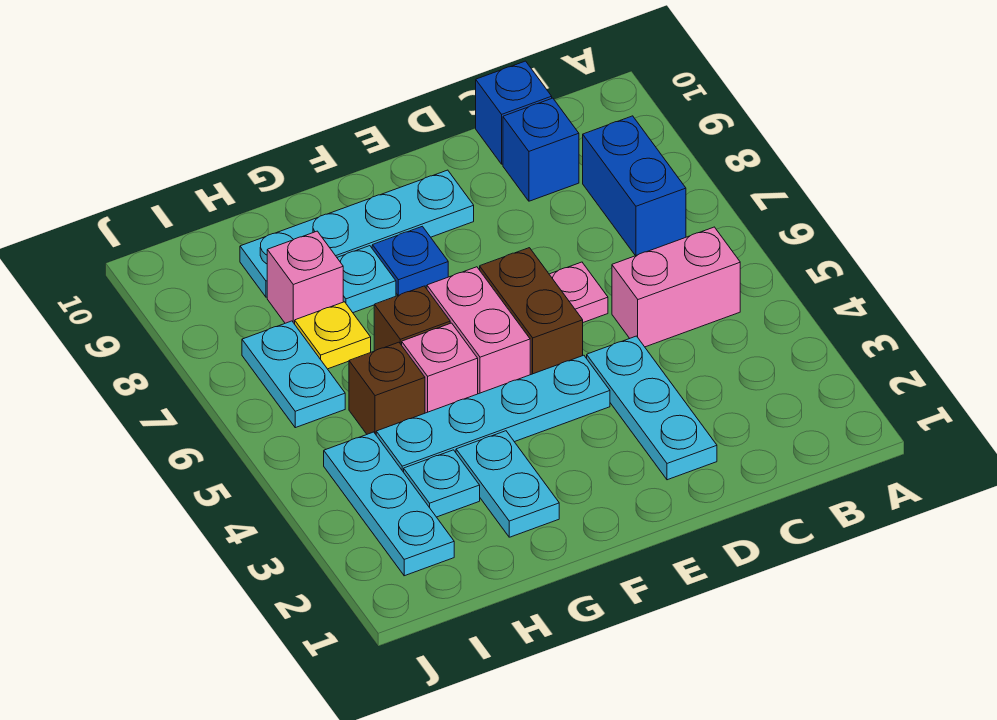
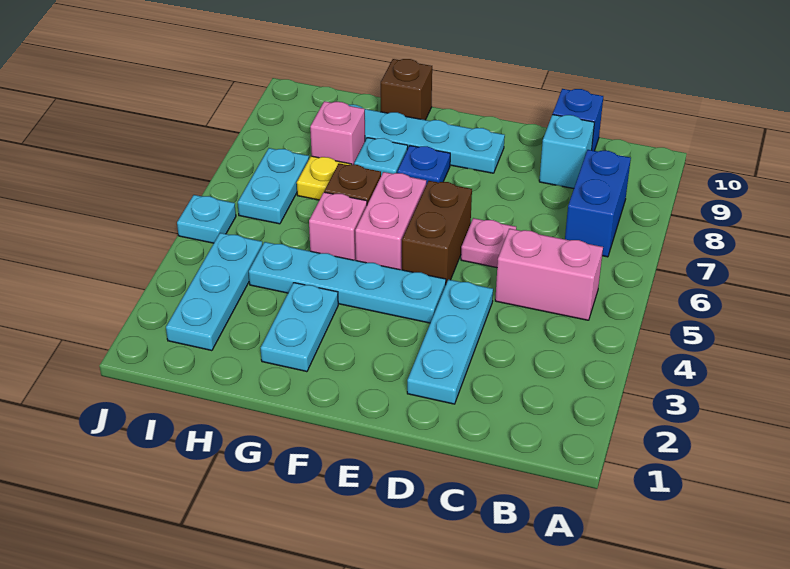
blue 1x1 brick [503,98,579,201] -> cyan 1x1 brick [539,115,594,189]
cyan 1x1 plate [404,450,480,517] -> cyan 1x1 plate moved to [177,195,236,243]
brown 1x1 brick [349,342,425,434] -> brown 1x1 brick moved to [381,59,432,120]

